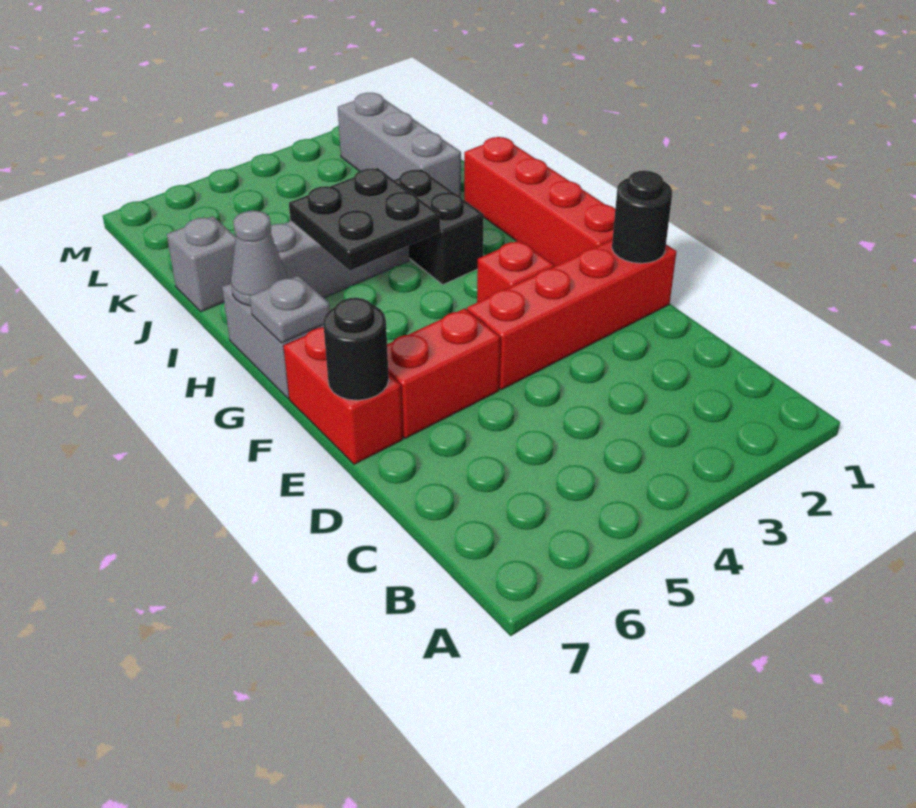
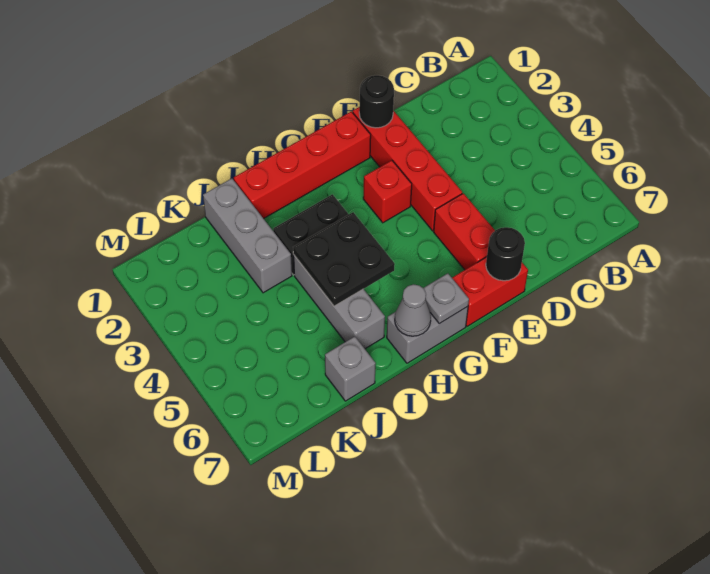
grey 1x3 brick [338,93,461,197] -> grey 1x3 brick turned to [203,178,292,293]

